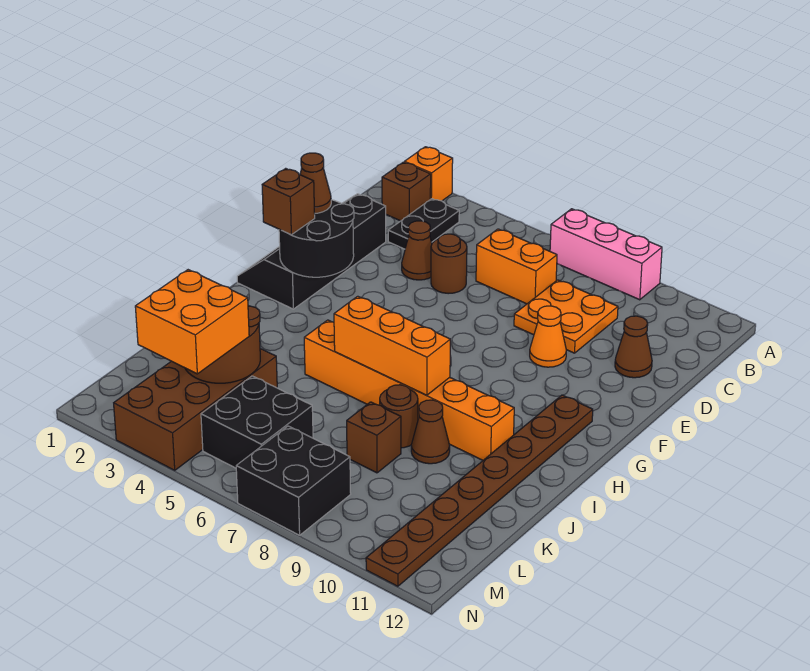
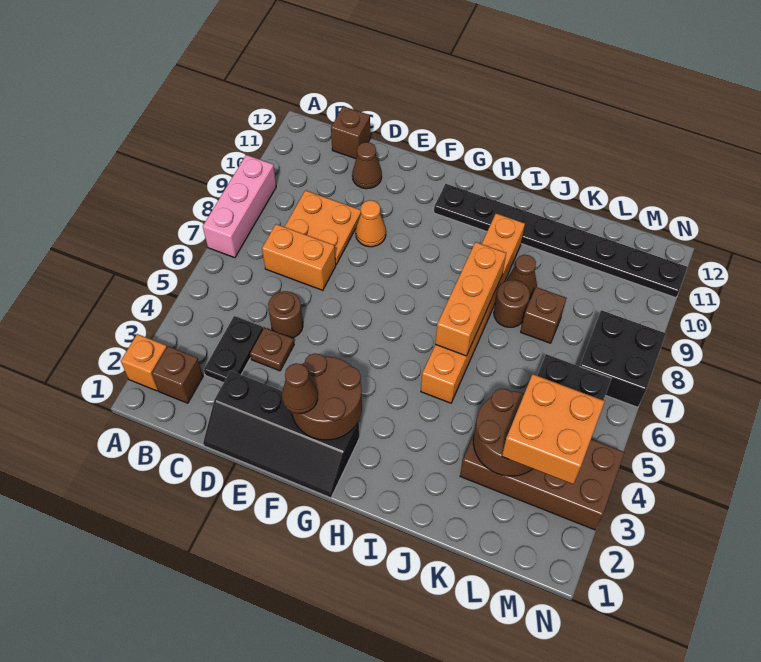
black 1x2 plate [388,199,459,249] -> black 1x2 plate turned to [204,316,263,383]
orange 1x2 brick [476,229,557,304] -> orange 1x2 brick turned to [262,224,336,290]
brown 1x1 cone [402,221,432,280] -> brown 1x1 plate [250,328,294,371]
black 2x2 round brick [279,200,354,277] -> brown 2x2 round brick [292,353,362,440]
brown 1x1 brick [262,168,315,235] -> brown 1x1 brick moved to [331,106,370,159]
brown 1x8 plate [366,395,593,586] -> black 1x8 plate [434,184,688,298]

